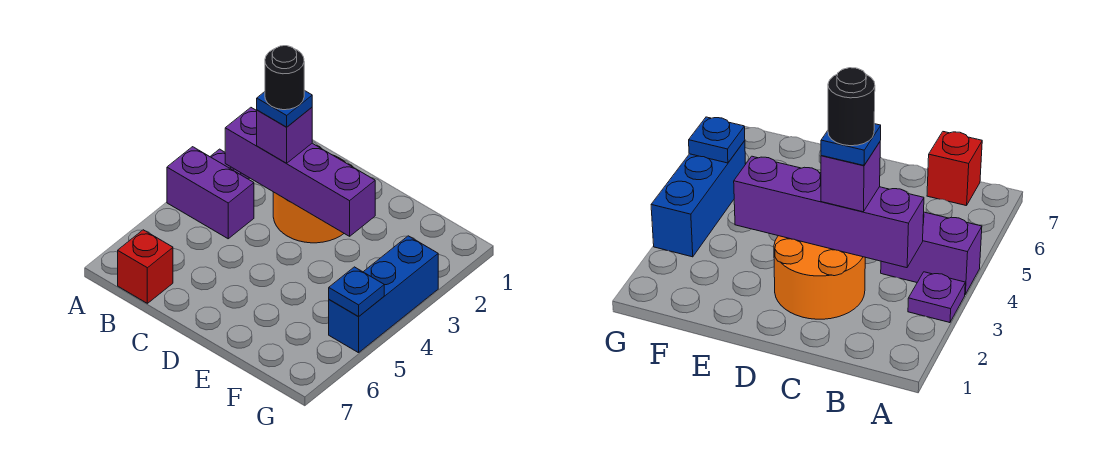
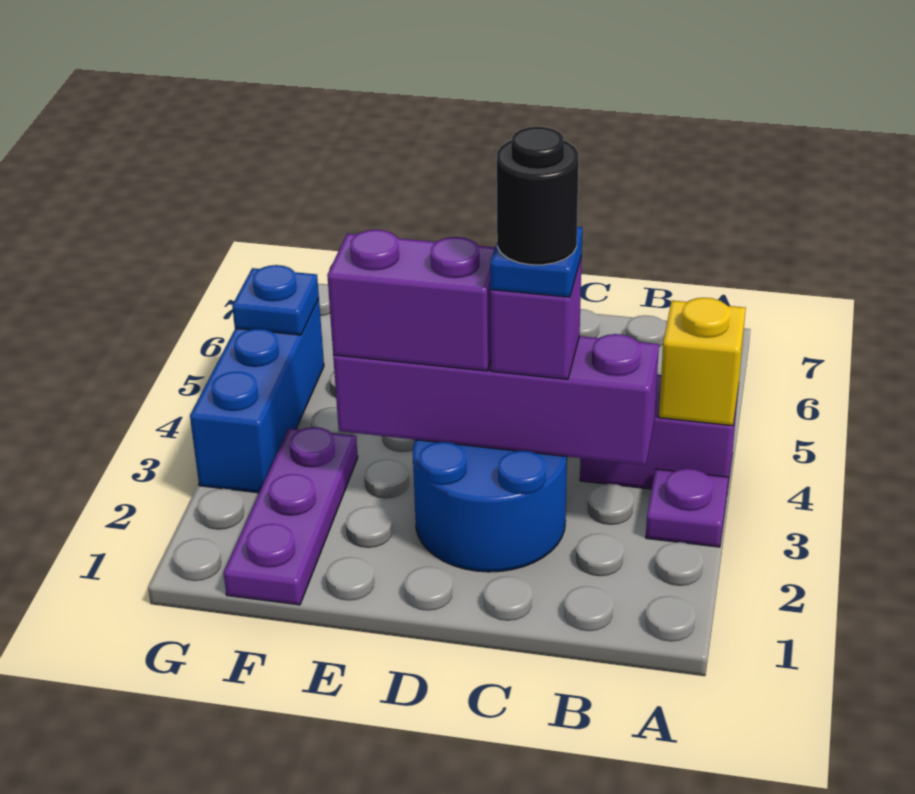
none -> yellow 1x1 brick [659,298,746,426]
red 1x1 brick [118,230,173,303] -> none
orange 2x2 round brick [273,146,353,243] -> blue 2x2 round brick [413,440,567,572]
none -> purple 1x2 brick [327,230,495,371]
none -> purple 1x3 plate [224,427,358,605]

